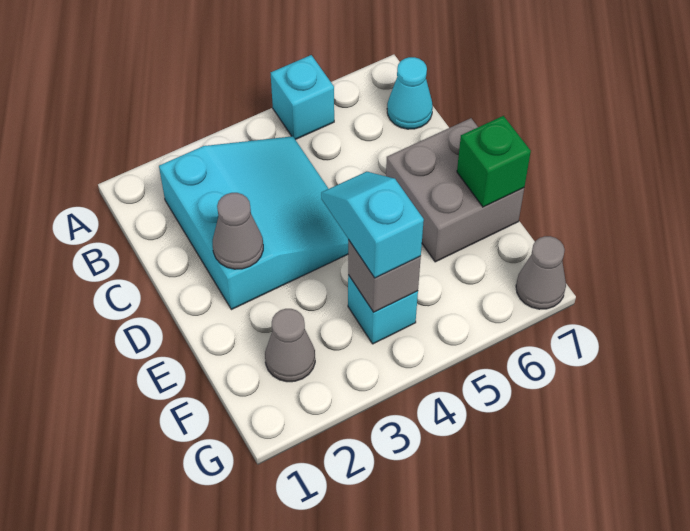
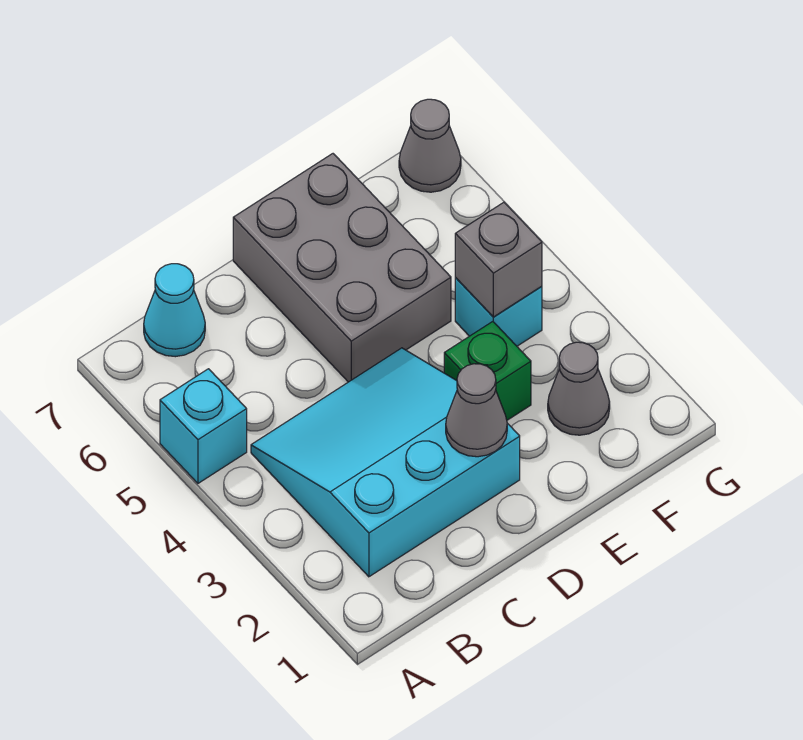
grey 2x2 brick [386,118,524,262] -> grey 2x3 brick [233,154,451,382]
cyan 1x2 slope [321,172,424,278] -> none
green 1x1 brick [457,116,531,207] -> green 1x1 brick moved to [444,322,531,420]

